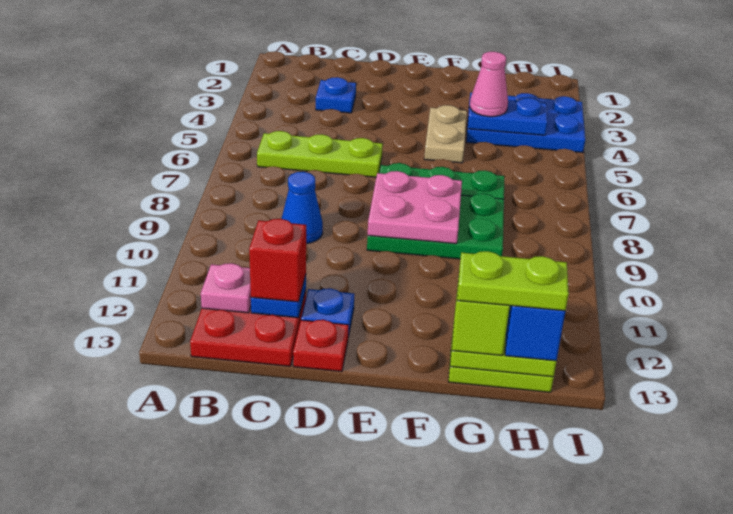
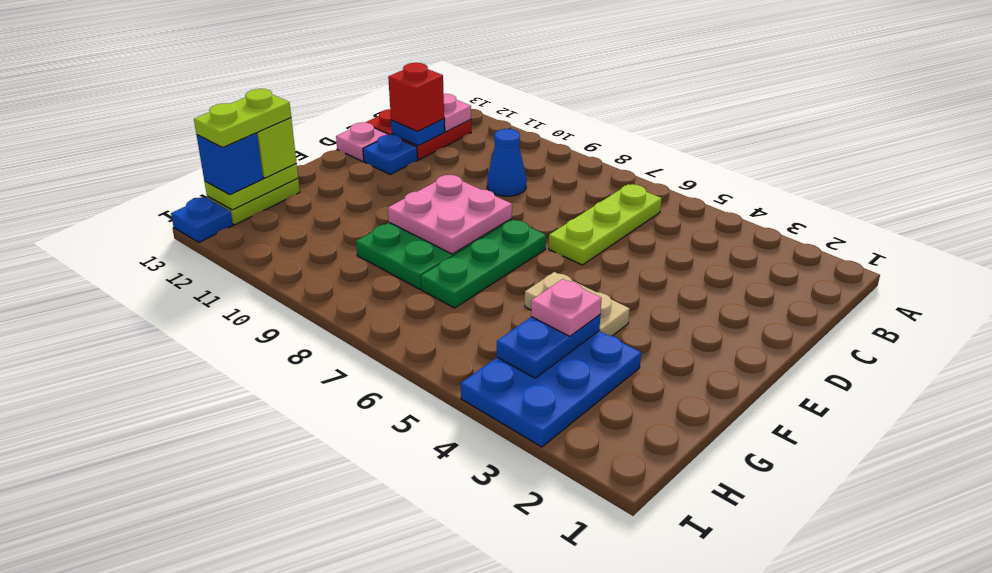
blue 1x1 plate [316,77,356,113] -> blue 1x1 plate moved to [171,197,233,242]
red 1x1 plate [293,320,349,372] -> pink 1x1 plate [336,122,389,161]
pink 1x1 cone [470,52,508,117] -> pink 1x1 plate [531,279,602,336]

